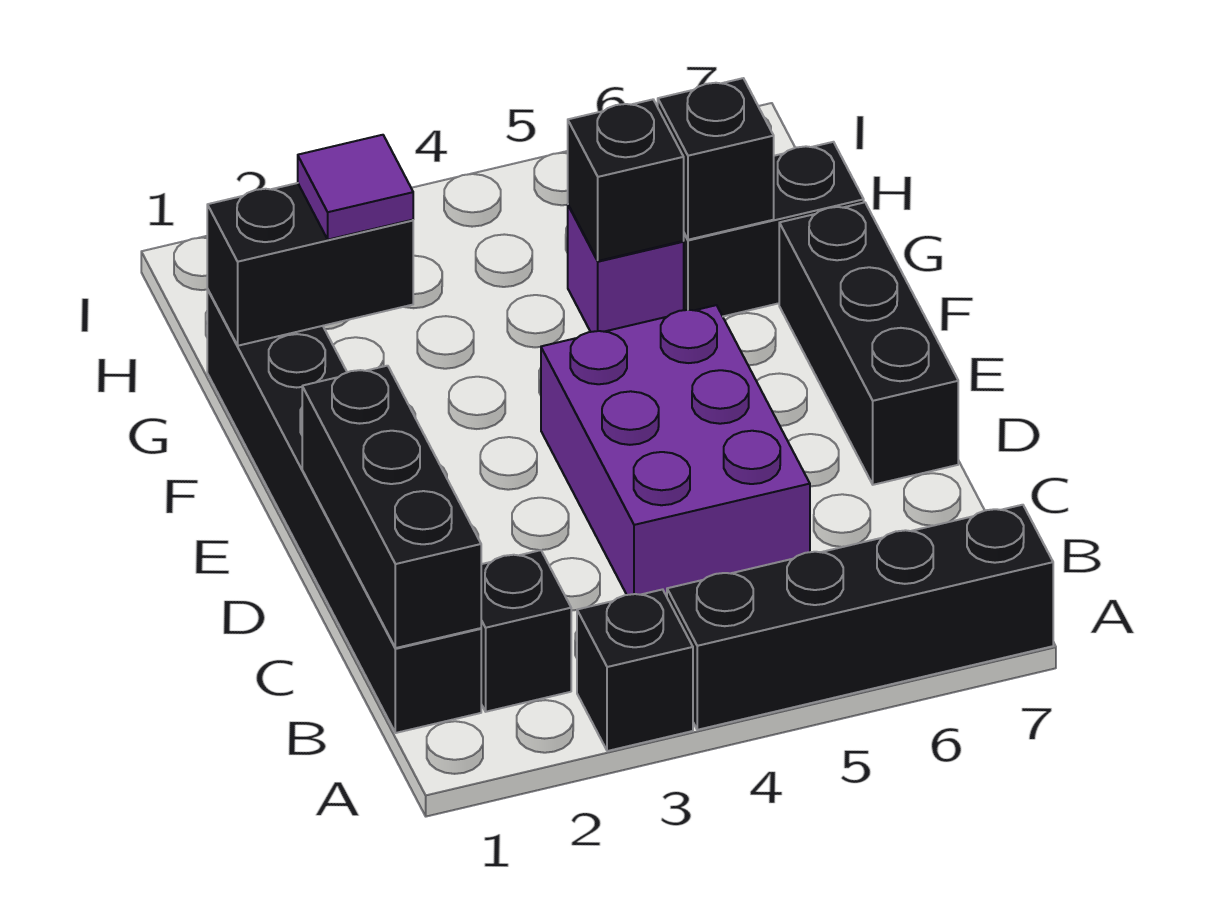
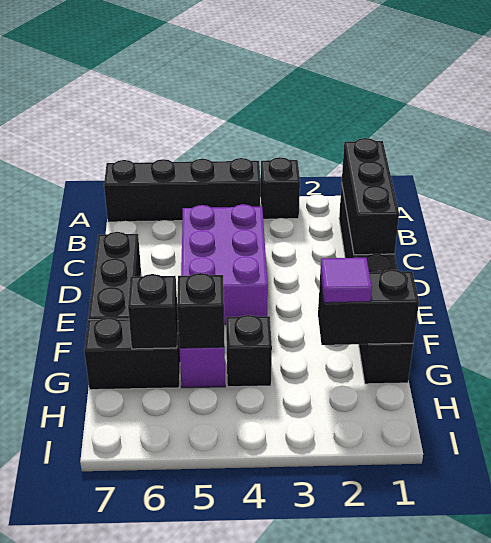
black 1x1 brick [481,550,571,712] -> black 1x1 brick moved to [226,315,272,387]

